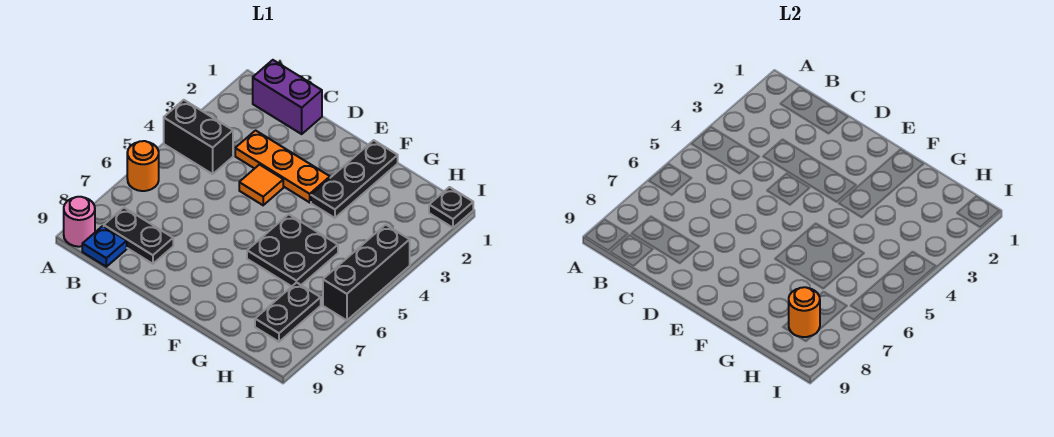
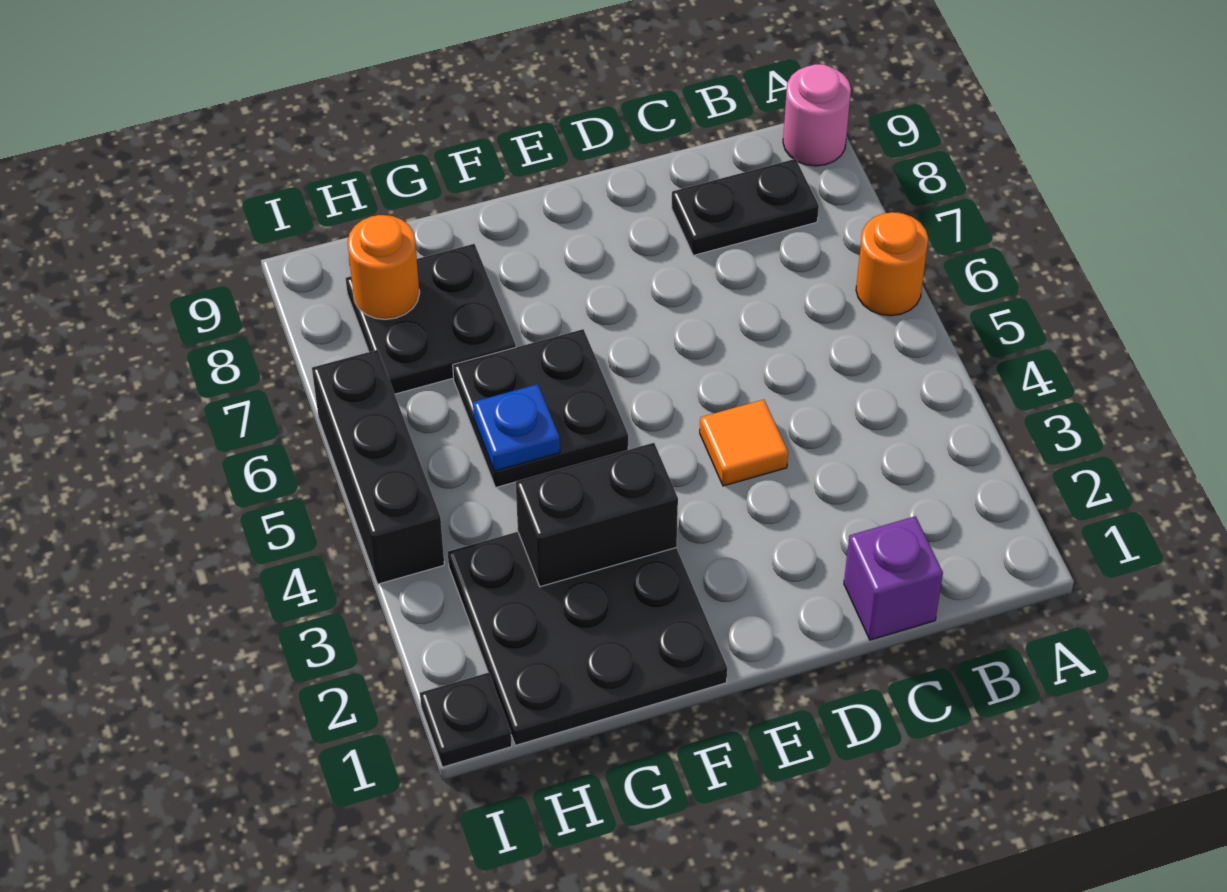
black 1x2 brick [164,100,233,174] -> black 1x2 brick moved to [516,443,678,587]
purple 1x2 brick [253,60,322,134] -> purple 1x1 brick [844,516,943,640]
blue 1x1 plate [82,226,127,267] -> blue 1x1 plate moved to [473,384,560,471]
orange 1x3 plate [235,131,330,202] -> none
black 1x3 plate [311,140,398,218] -> black 3x3 plate [448,532,727,745]
black 1x2 plate [255,282,321,342] -> black 2x2 plate [346,244,516,394]

